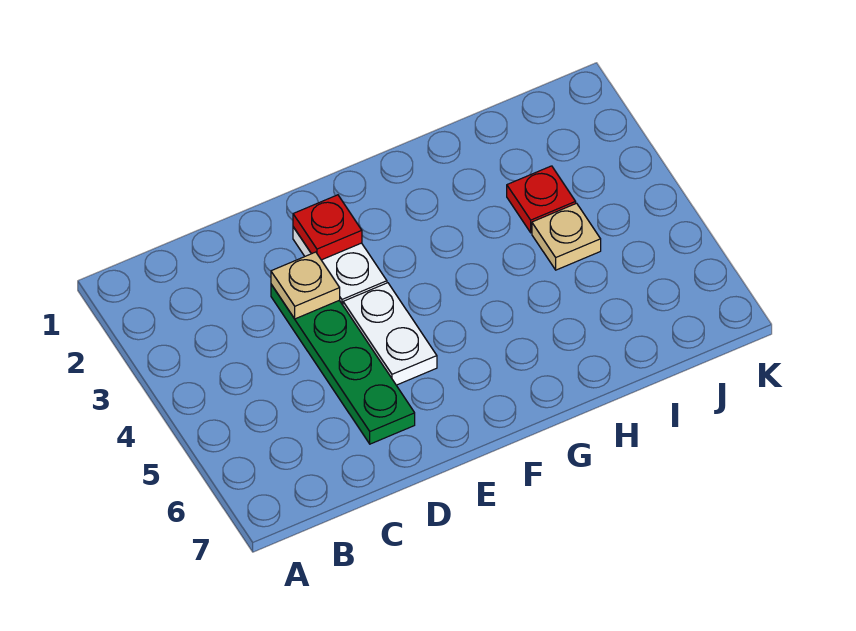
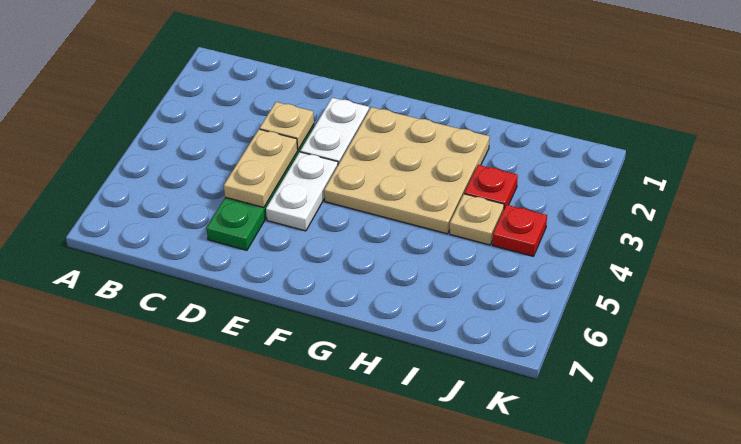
none -> tan 1x2 plate [224,129,298,208]
red 1x1 plate [293,195,362,260] -> red 1x1 plate moved to [492,205,547,256]
none -> tan 3x3 plate [324,107,490,234]

